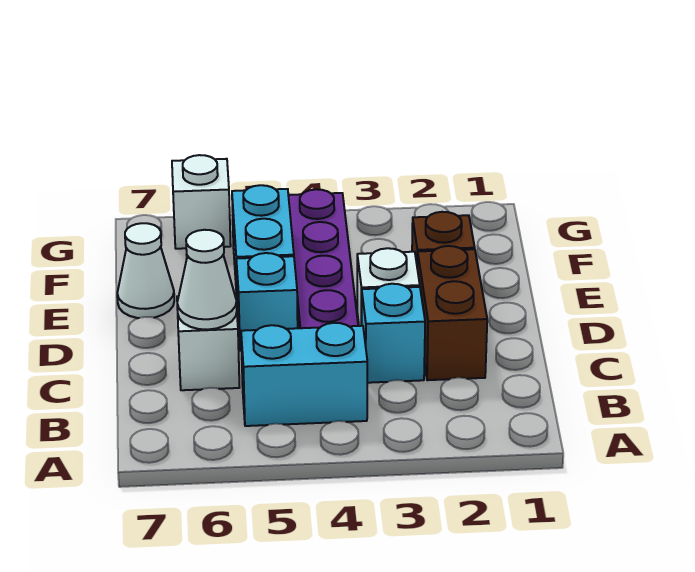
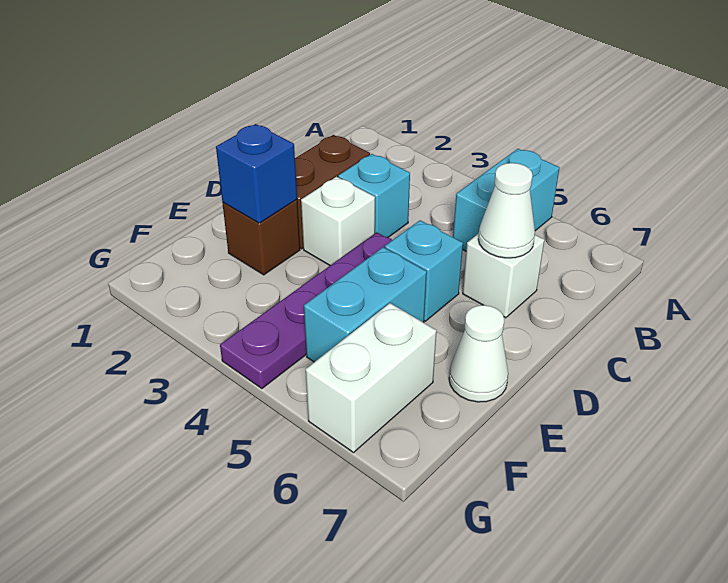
cyan 1x2 brick [241,323,367,426] -> cyan 1x2 brick turned to [453,149,559,251]
none -> blue 1x1 brick [216,124,297,223]
white 1x1 brick [172,155,231,249] -> white 1x2 brick [306,303,437,453]

